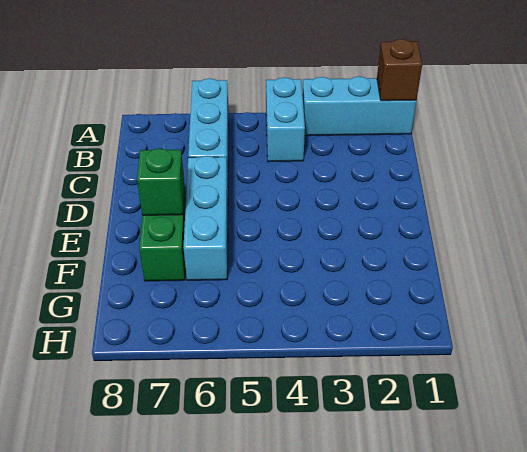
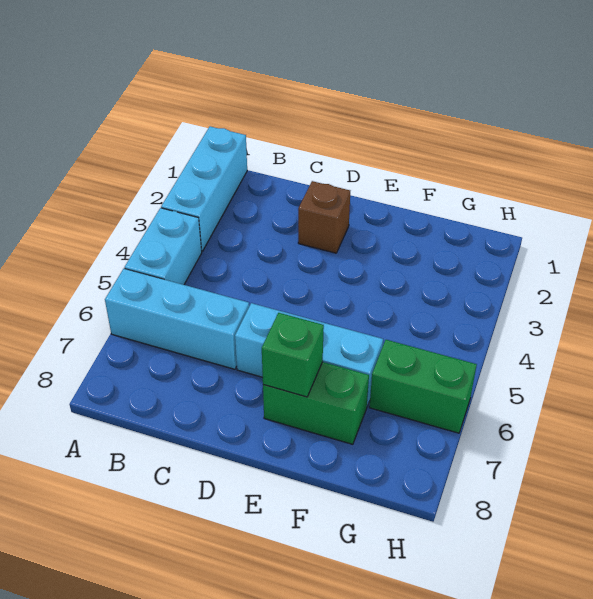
brown 1x1 brick [377,39,422,101] -> brown 1x1 brick moved to [298,181,350,253]
cyan 1x2 brick [266,77,305,162] -> cyan 1x2 brick turned to [125,208,202,285]
none -> green 1x2 brick [369,340,477,433]

